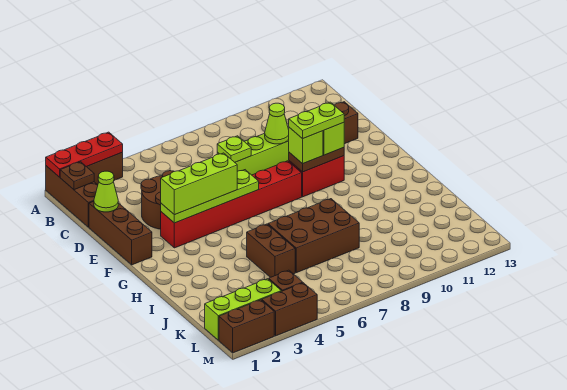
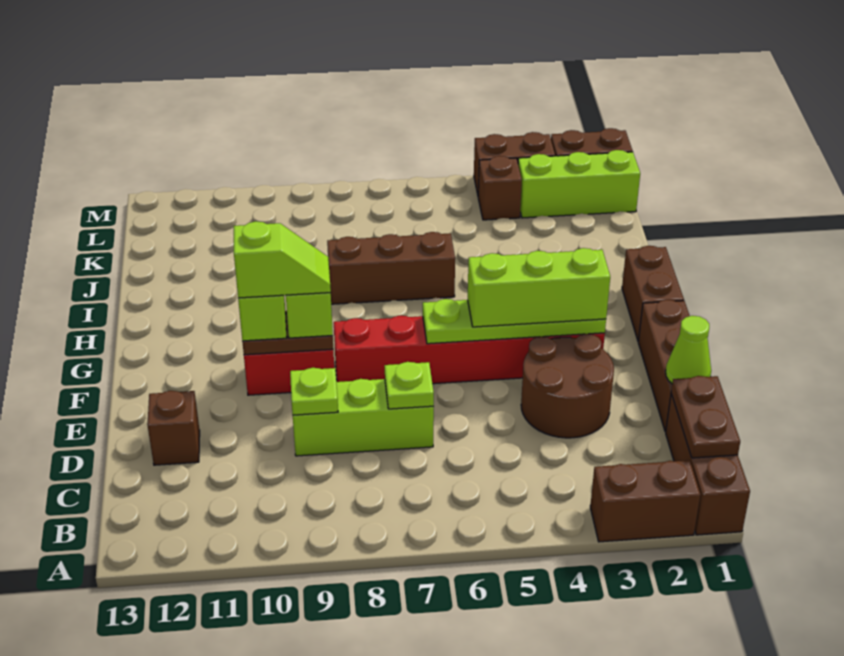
red 1x3 plate [46,132,123,177] -> none
brown 1x1 plate [60,162,94,190] -> brown 1x2 plate [671,376,740,458]
lime 1x1 cone [265,103,289,144] -> lime 1x1 plate [290,368,338,415]
lime 1x2 plate [289,102,344,139] -> lime 1x2 slope [234,221,331,298]
brown 1x2 brick [247,224,295,277] -> brown 1x2 brick moved to [622,246,684,341]
brown 2x3 brick [268,199,359,273] -> brown 1x3 brick [327,232,455,304]

